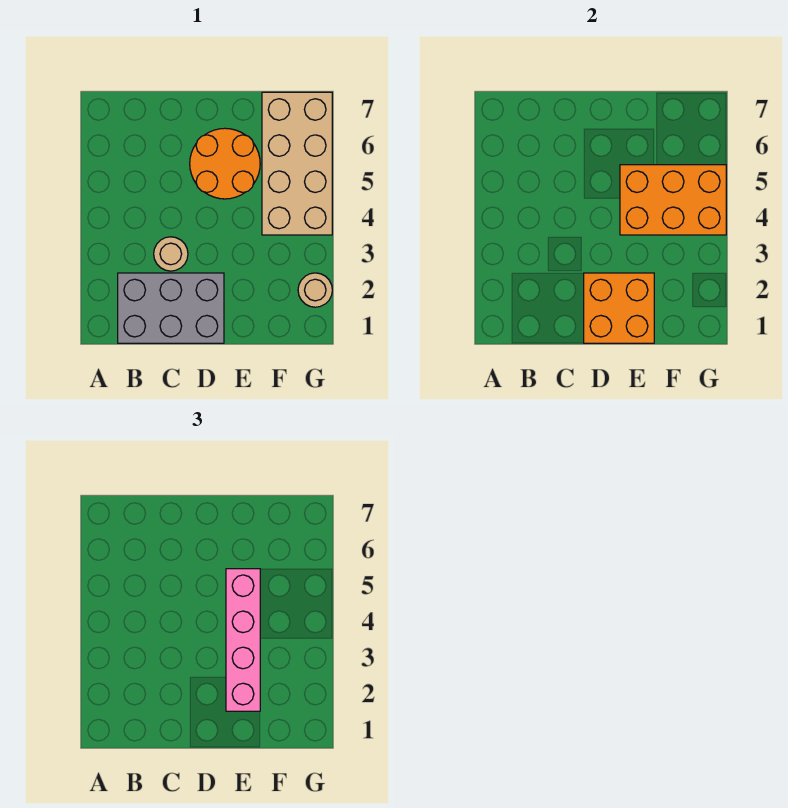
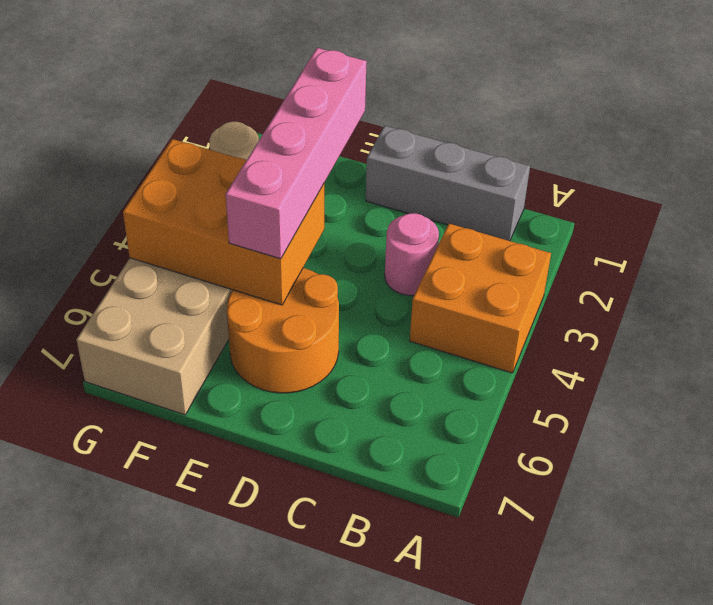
grey 2x3 brick [118,273,224,343] -> grey 1x3 brick [366,126,530,241]
tan 1x1 round brick [154,237,188,271] -> pink 1x1 round brick [385,213,439,295]
orange 2x2 brick [584,273,654,343] -> orange 2x2 brick moved to [410,224,551,373]

